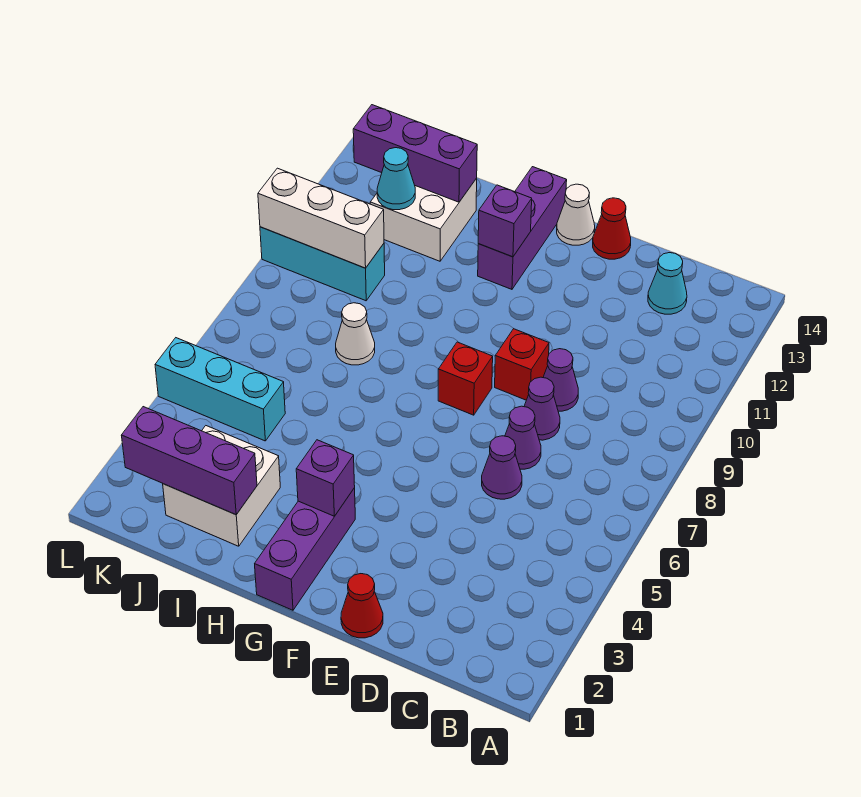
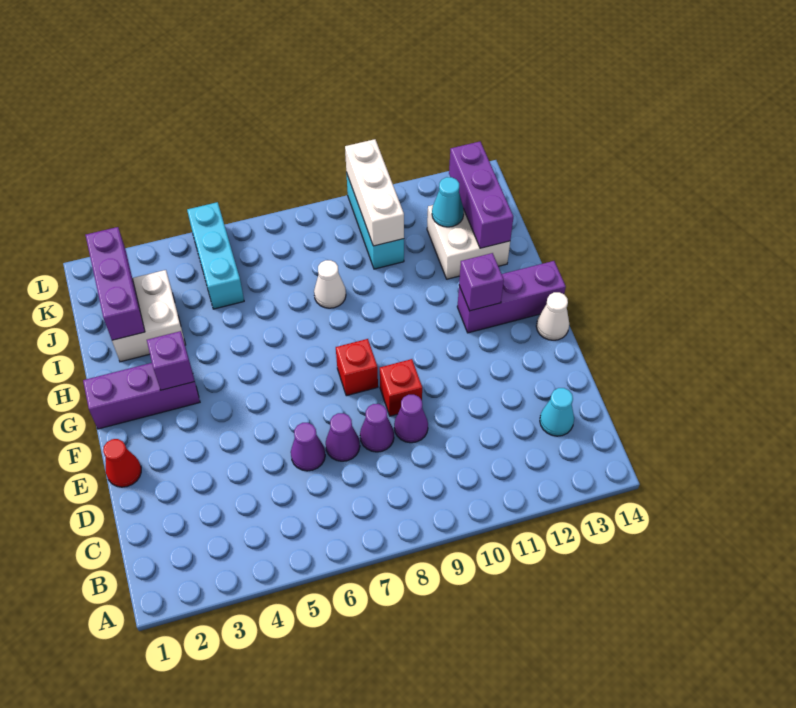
red 1x1 cone [593,198,631,259] -> none

